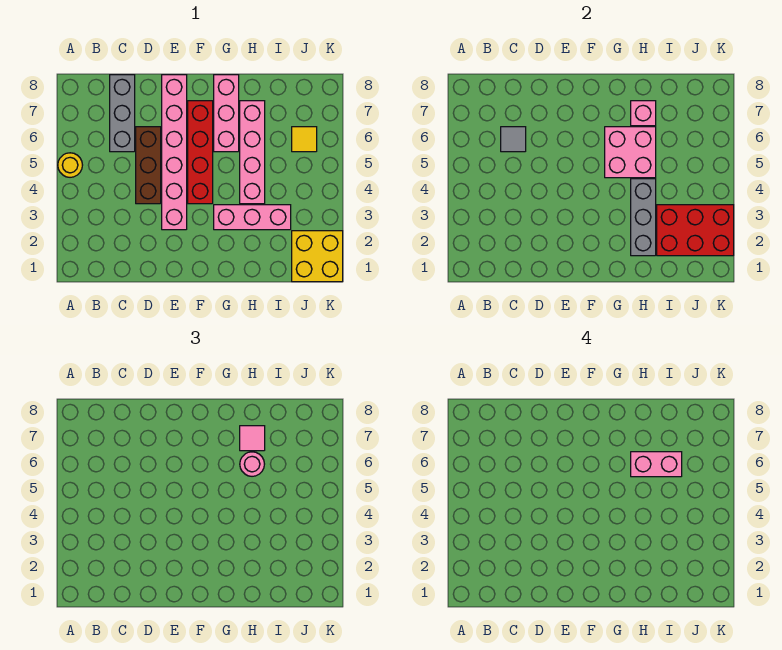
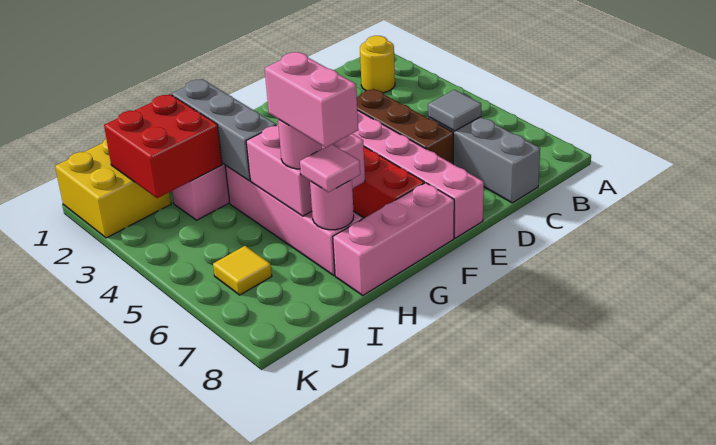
yellow 1x1 round brick [58,153,82,177] -> yellow 1x1 round brick moved to [360,36,395,93]
pink 1x3 brick [214,75,239,152] -> pink 1x3 brick turned to [333,183,454,295]
pink 1x2 brick [631,452,682,477] -> pink 1x2 brick turned to [265,52,358,147]
pink 1x1 brick [631,101,656,126] -> pink 1x1 round brick [310,180,354,230]
red 2x3 brick [657,205,734,256] -> red 2x2 brick [104,94,222,198]

